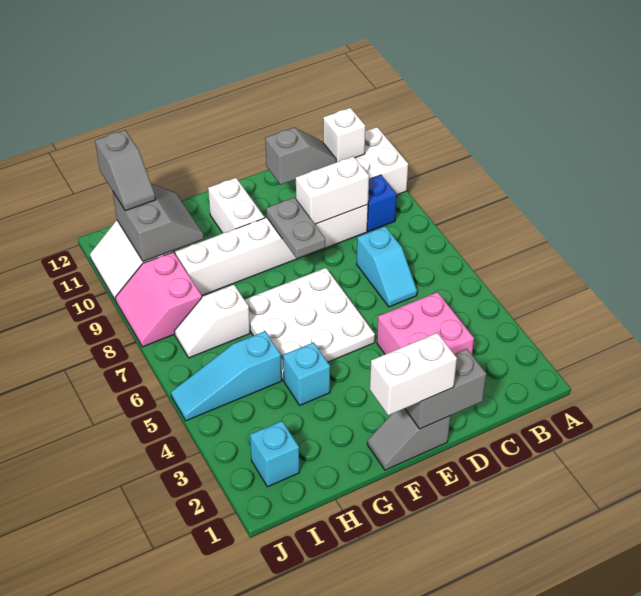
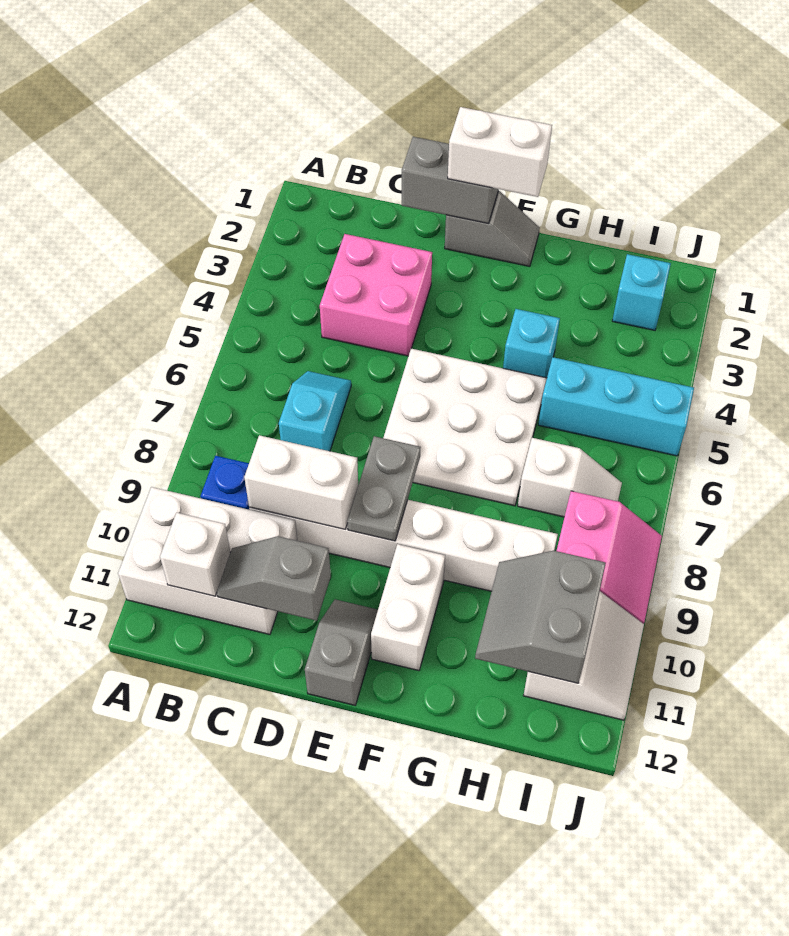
cyan 1x3 slope [171,331,282,421] -> cyan 1x3 brick [538,357,694,456]
grey 1x2 slope [95,130,156,211] -> grey 1x2 slope moved to [305,599,378,705]

